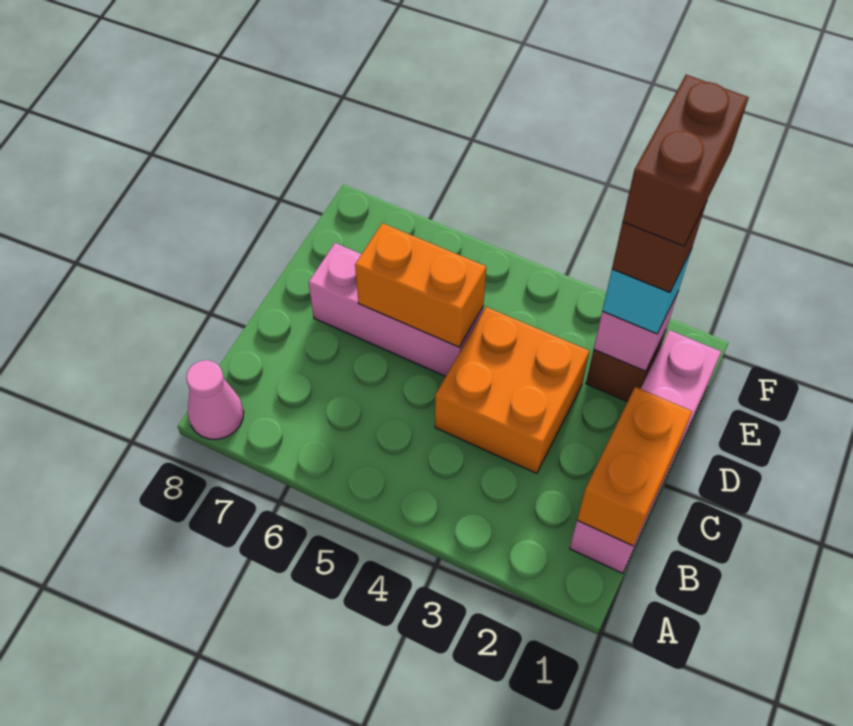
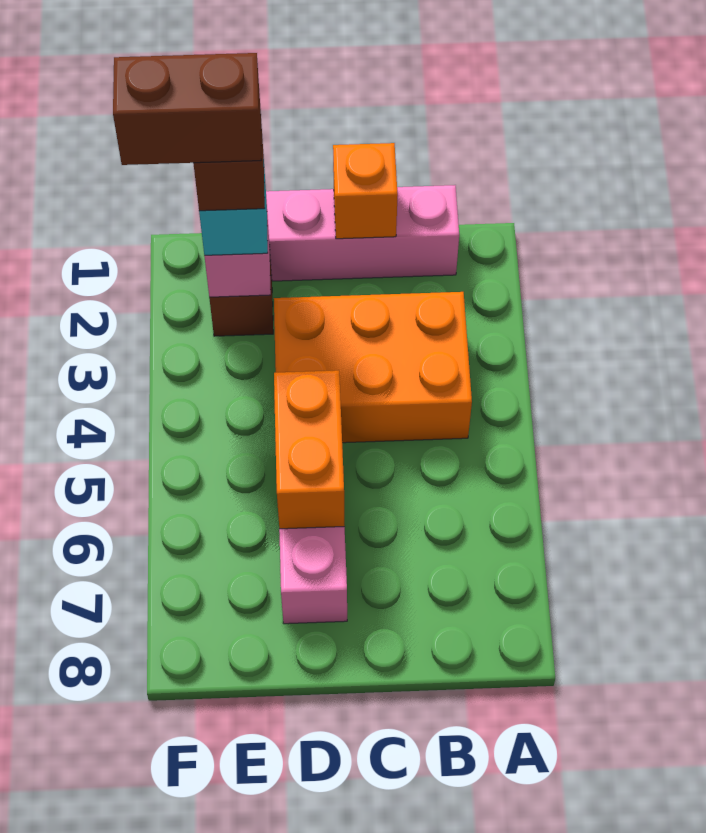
pink 1x1 cone [186,360,244,439] -> none
orange 1x2 brick [577,387,692,546] -> orange 1x1 brick [333,143,398,239]
orange 2x2 brick [435,307,590,474] -> orange 2x3 brick [274,292,472,443]

